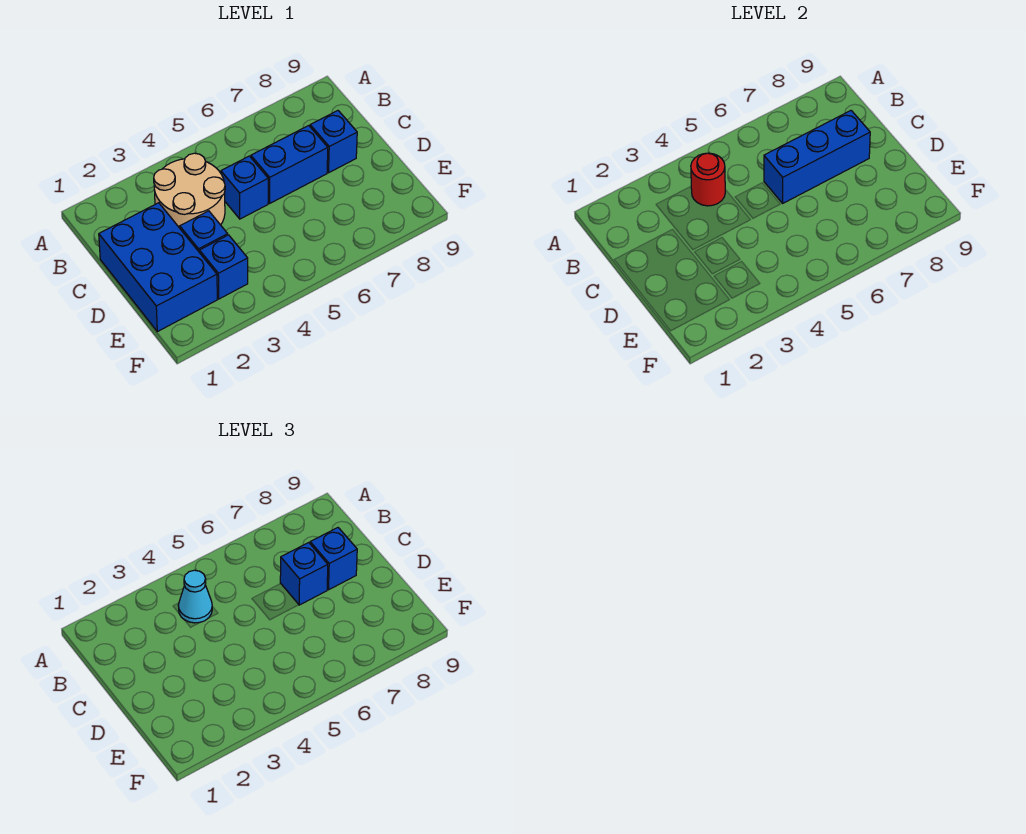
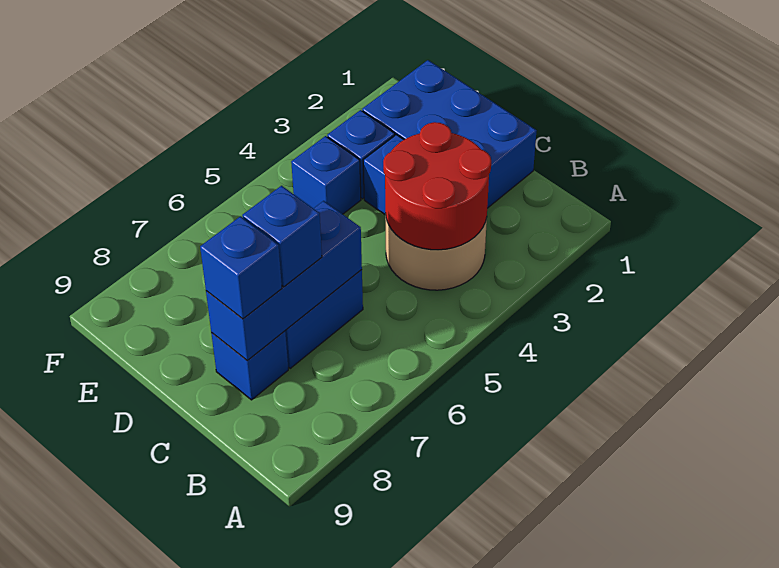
red 1x1 round brick [691,153,725,206] -> red 2x2 round brick [383,122,491,250]
cyan 1x1 cone [178,570,212,623] -> none
blue 1x1 brick [221,156,268,219] -> blue 1x1 brick moved to [291,136,361,214]

